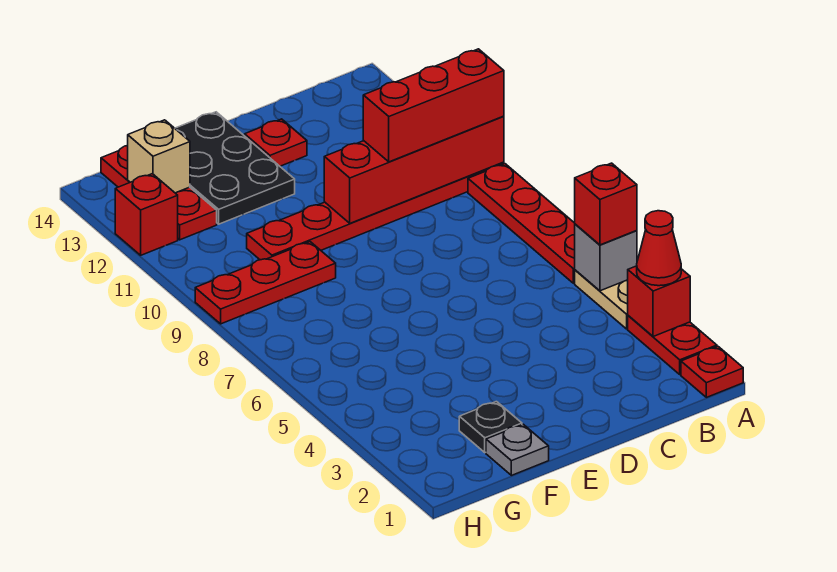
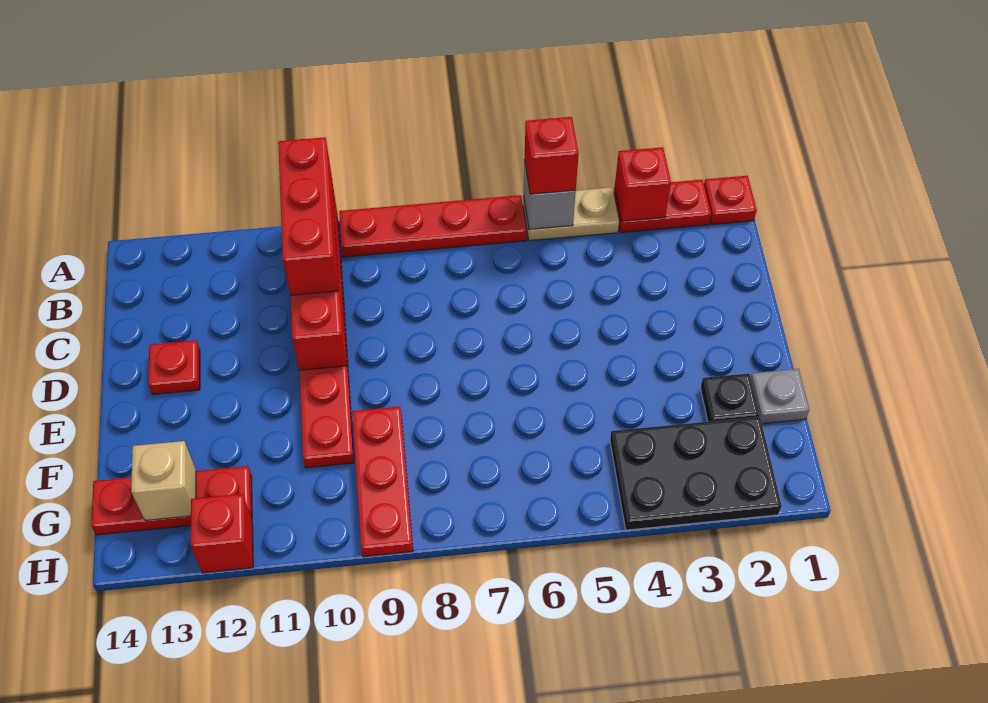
red 1x1 cone [637,211,681,286] -> none
black 2x3 plate [175,112,295,224] -> black 2x3 plate moved to [610,417,782,530]

